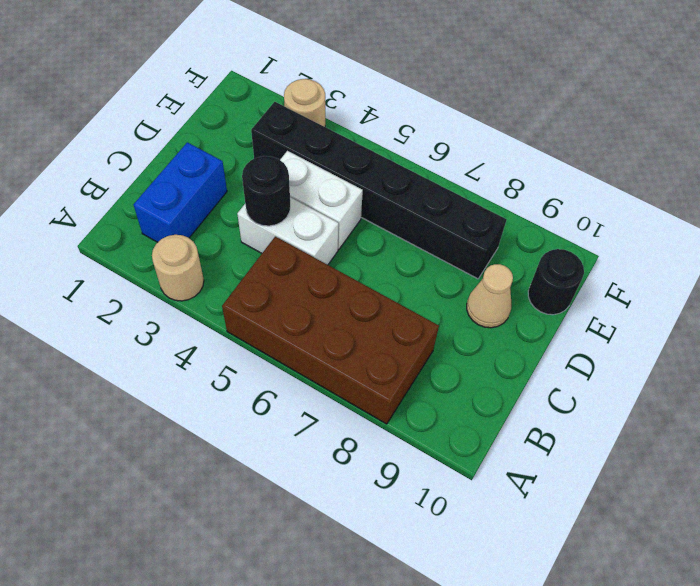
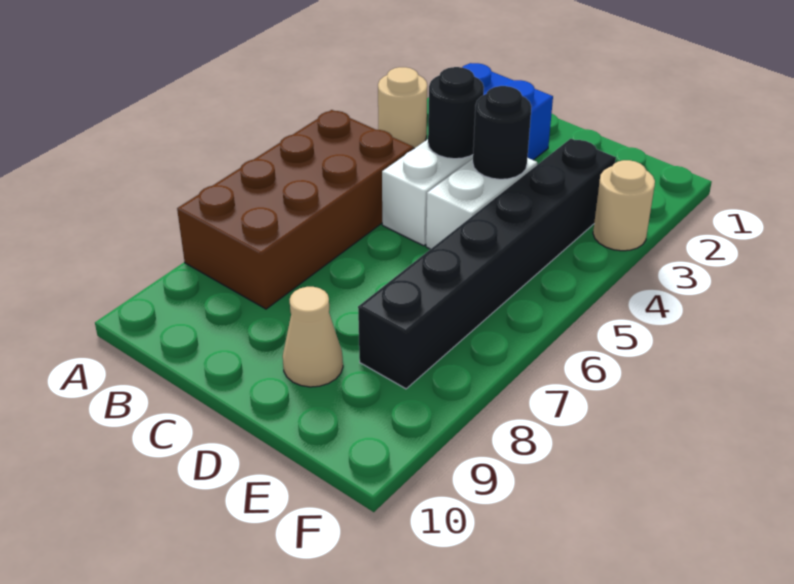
black 1x1 round brick [528,249,584,315] -> black 1x1 round brick moved to [473,86,531,179]

